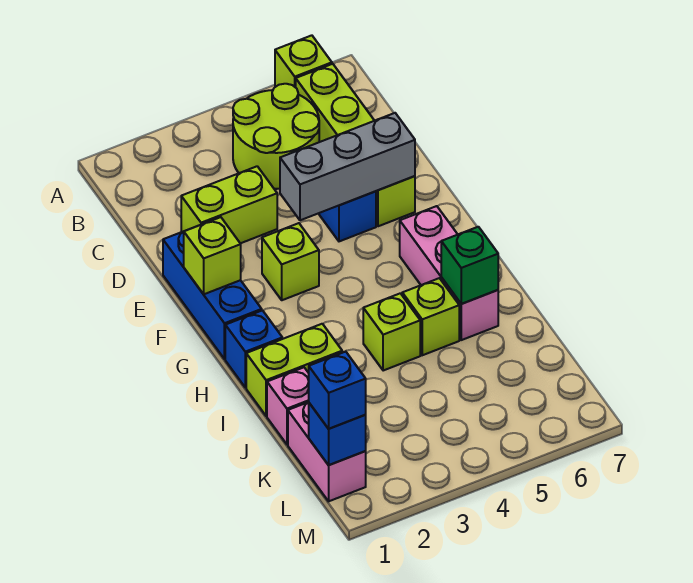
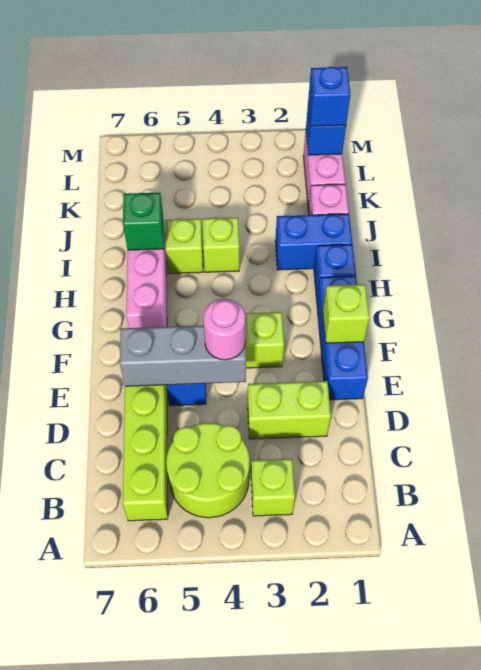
lime 1x1 brick [275,35,332,87] -> lime 1x1 brick moved to [251,459,295,516]
none -> pink 1x1 round brick [203,299,245,360]
lime 1x2 brick [246,324,342,416] -> blue 1x2 brick [275,214,352,270]

